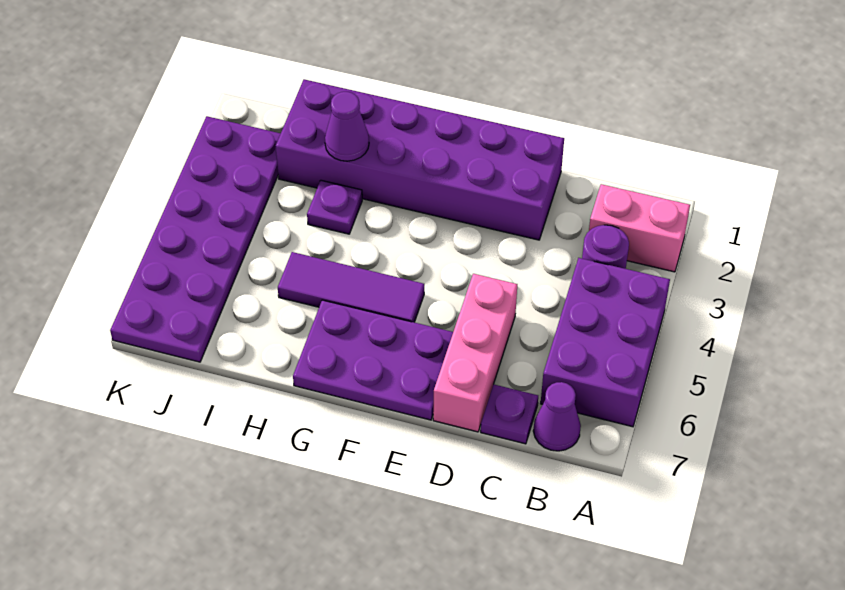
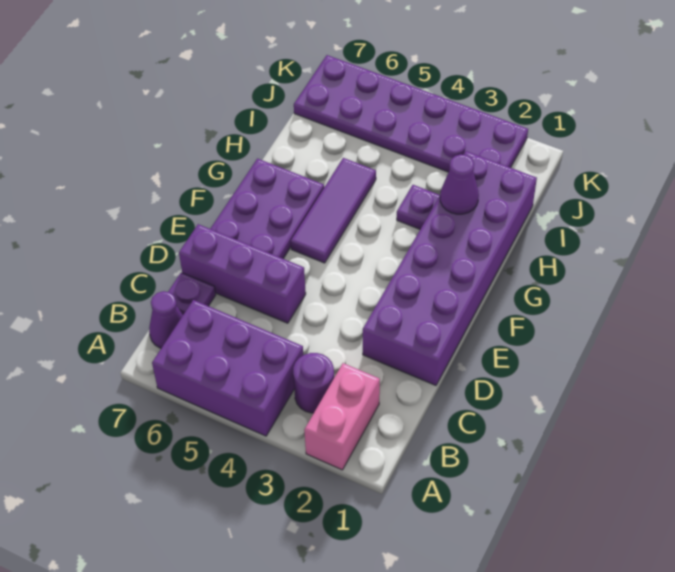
pink 1x3 brick [433,274,517,432] -> purple 1x3 brick [179,224,306,323]

